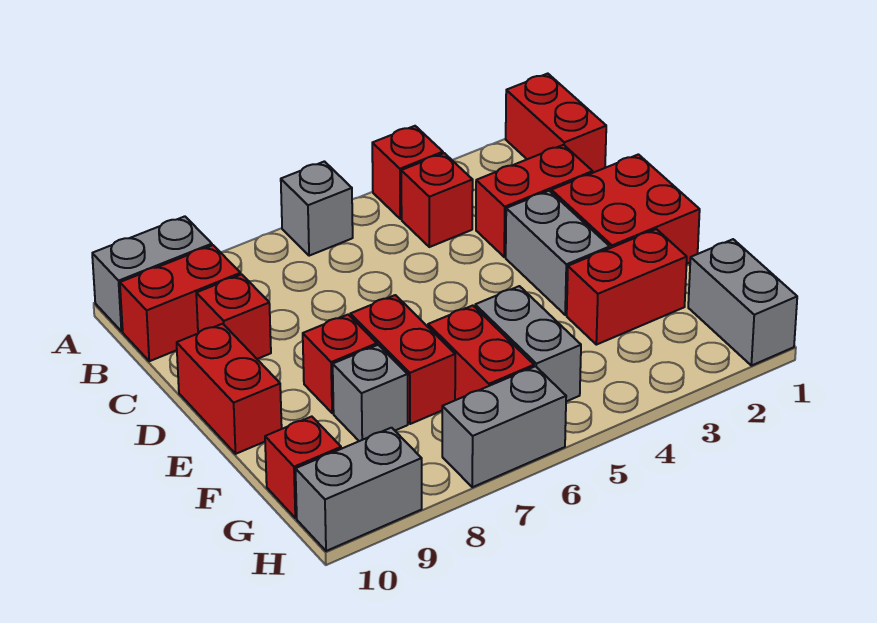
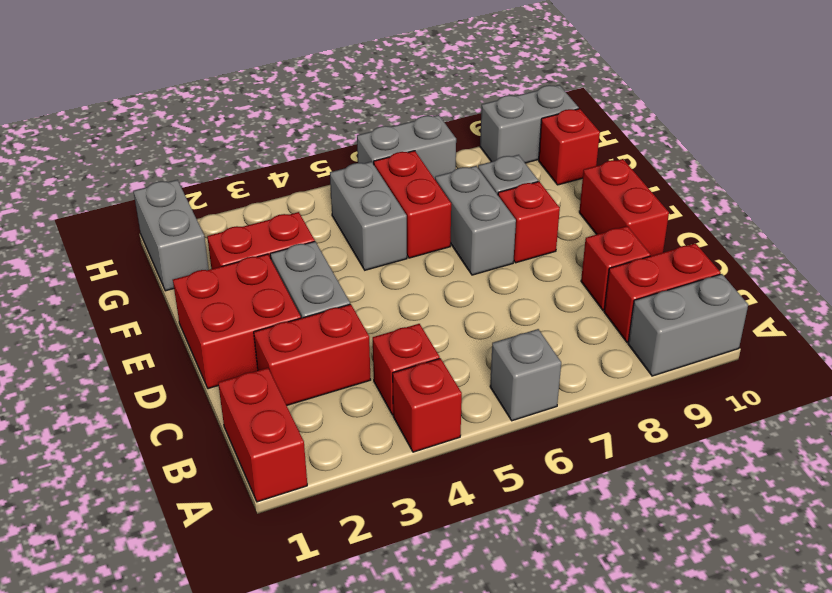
red 1x2 brick [350,295,455,424] -> grey 1x2 brick [435,166,516,275]

